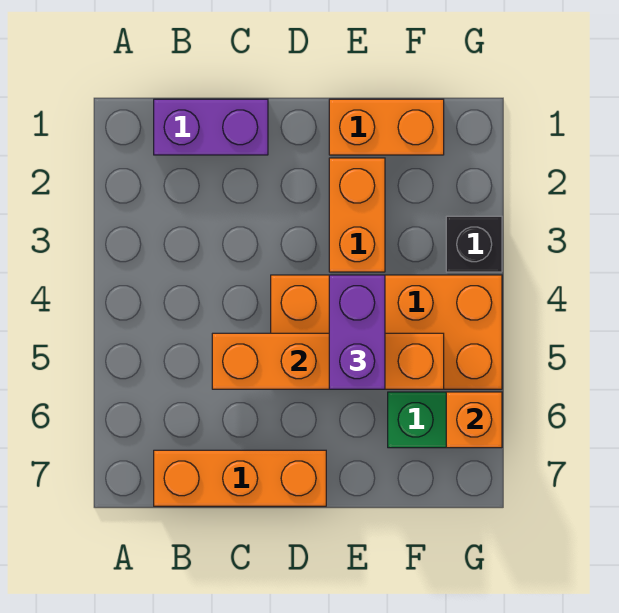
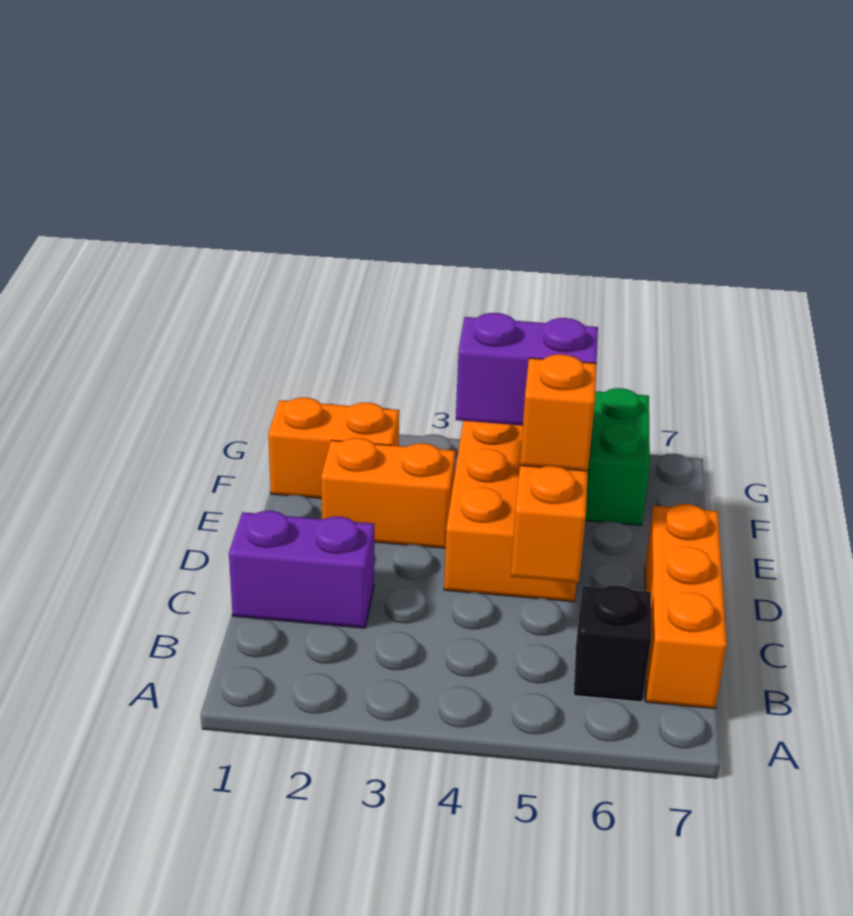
purple 1x2 brick [154,99,268,155] -> purple 1x2 brick turned to [229,511,374,628]
orange 1x2 brick [329,99,444,155] -> orange 1x2 brick turned to [268,398,399,498]
black 1x1 brick [446,216,502,272] -> black 1x1 brick moved to [573,585,651,702]
orange 1x1 brick [446,392,502,448] -> orange 1x1 brick moved to [520,354,597,471]

